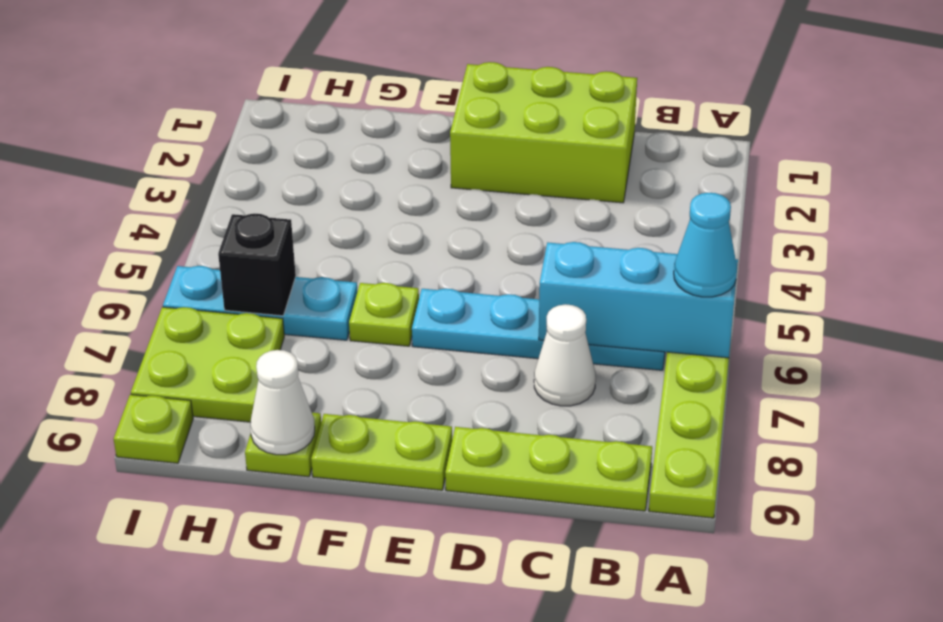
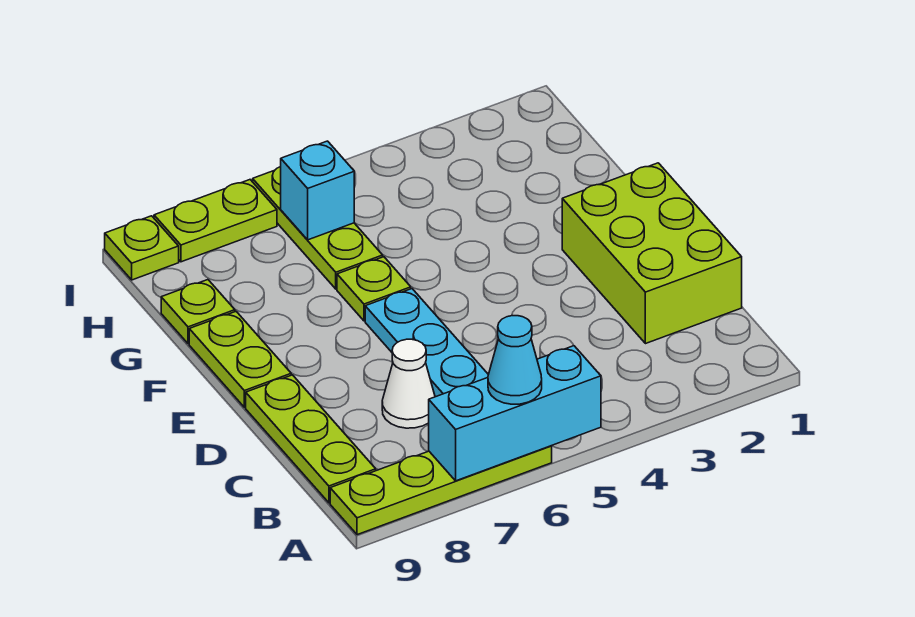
cyan 1x3 brick [539,242,738,358] -> cyan 1x3 brick turned to [429,346,601,481]
cyan 1x3 plate [163,266,358,340] -> lime 1x3 plate [253,166,383,289]
white 1x1 cone [250,350,315,455] -> none
black 1x1 brick [218,214,296,316] -> cyan 1x1 brick [281,141,354,240]
lime 2x2 plate [131,307,284,422] -> lime 1x2 plate [154,180,277,262]

